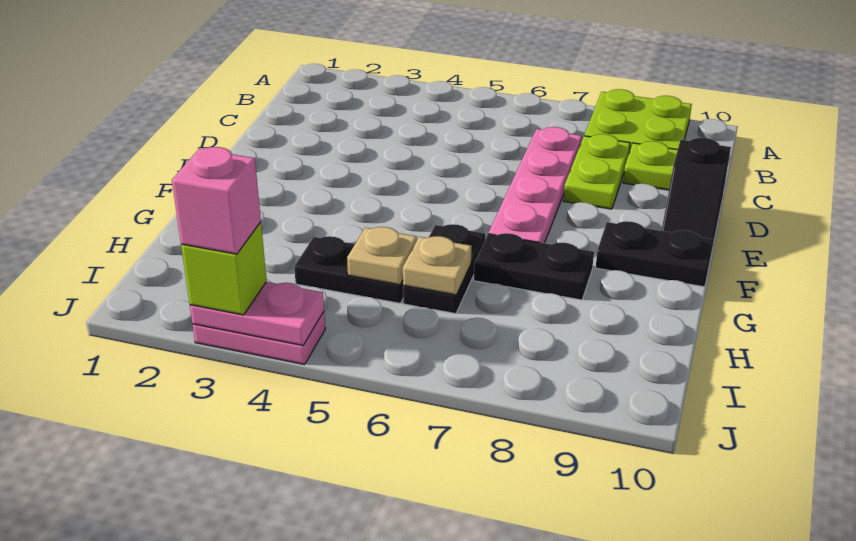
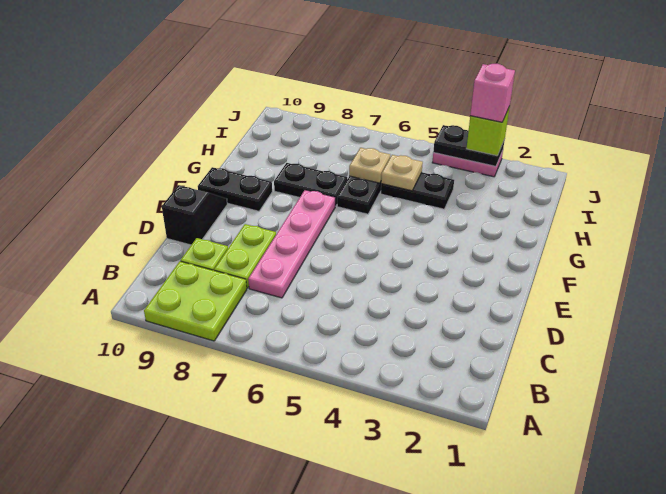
pink 1x2 plate [190,282,324,346] -> black 1x2 plate [433,125,505,166]

